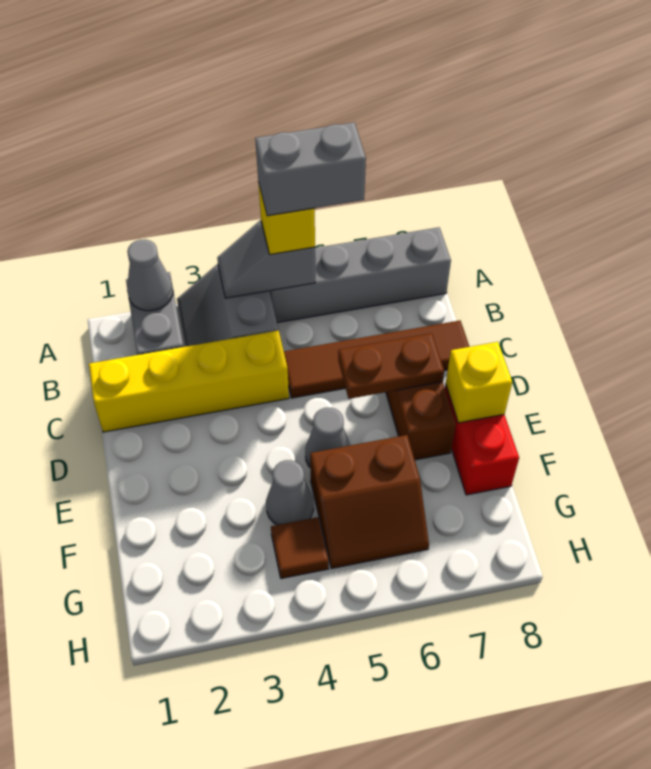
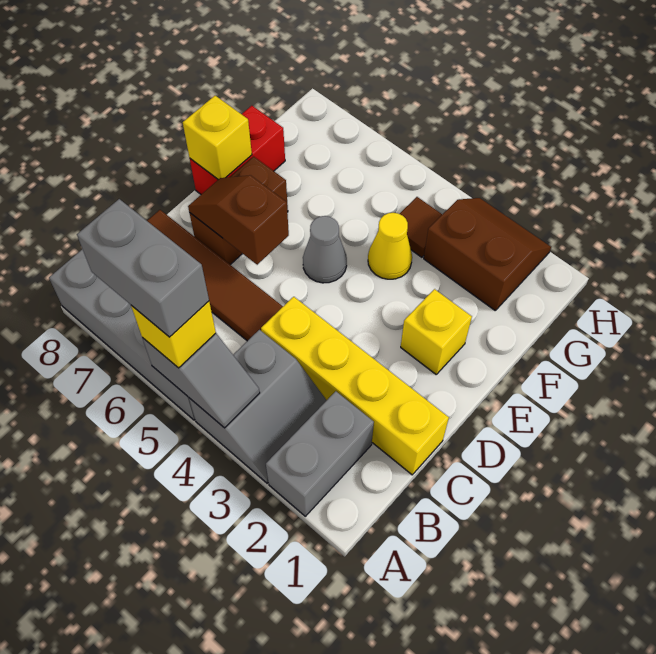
grey 1x1 cone [127,239,173,311] -> none
brown 1x2 plate [338,333,444,399] -> brown 1x2 slope [188,175,289,265]
none -> yellow 1x1 brick [401,289,472,374]
grey 1x1 cone [266,460,314,525] -> yellow 1x1 cone [368,213,412,279]
brown 2x2 slope [310,435,429,569] -> brown 2x2 slope moved to [424,198,551,310]

